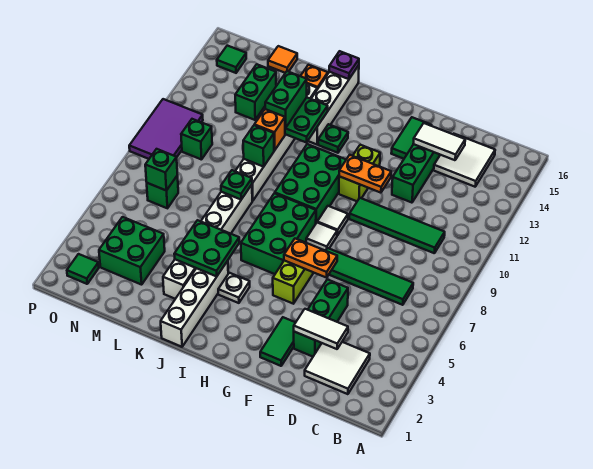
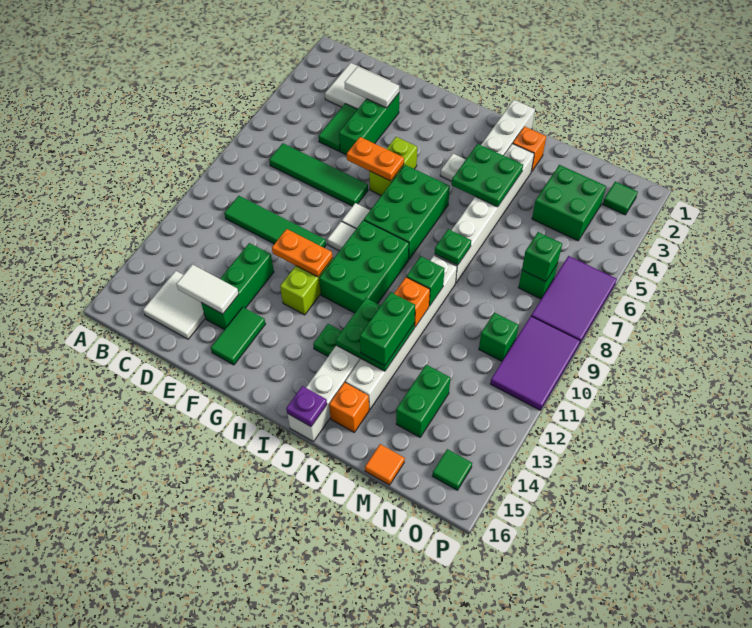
green 1x2 tile [260,317,296,366] -> green 1x2 tile moved to [319,104,358,151]
none -> orange 1x1 brick [513,127,546,172]
none -> purple 2x3 tile [531,256,617,343]

